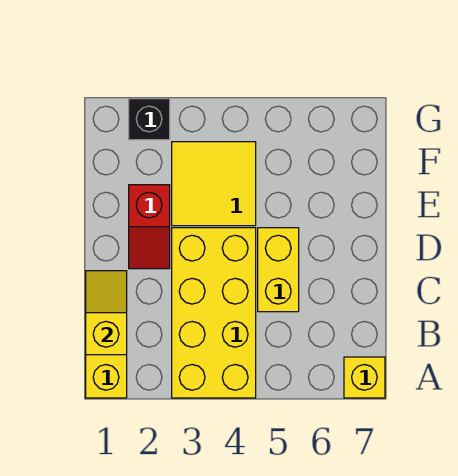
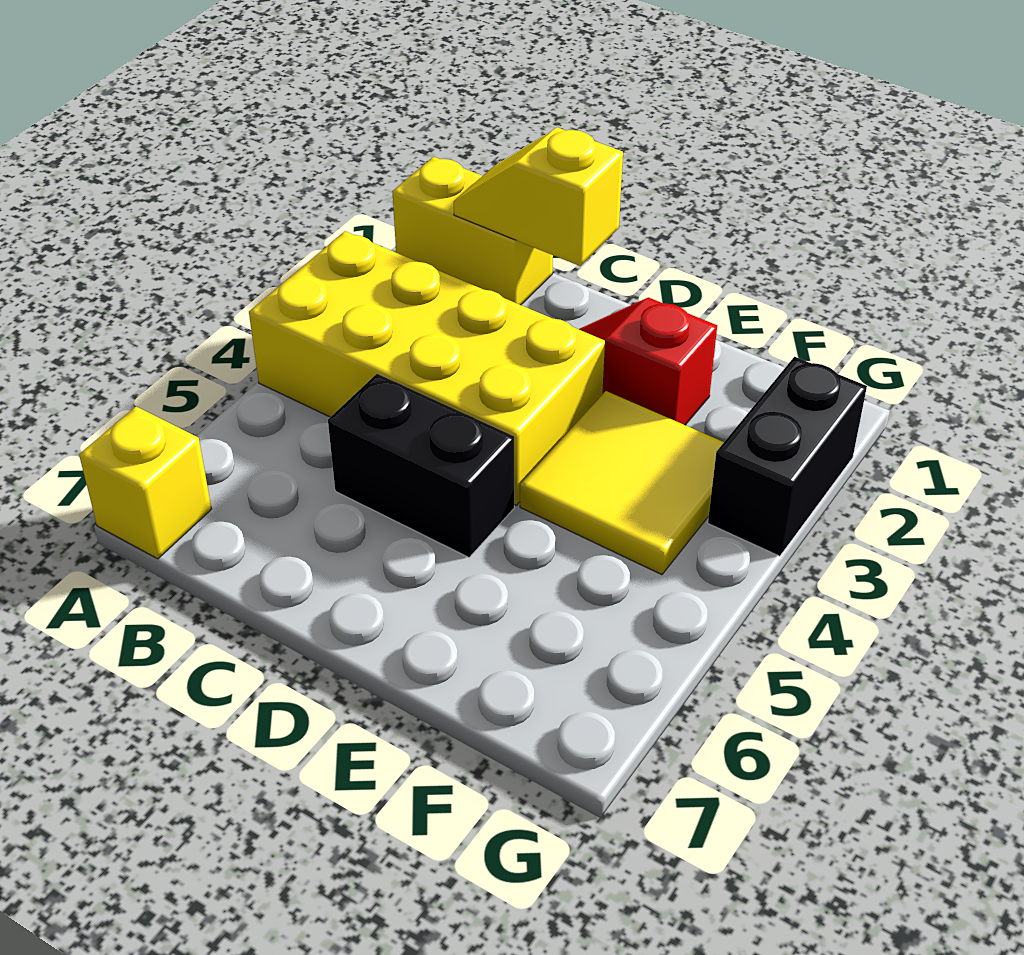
yellow 1x2 slope [86,271,127,355] -> yellow 1x2 slope turned to [454,127,623,266]
yellow 1x2 brick [258,228,299,312] -> black 1x2 brick [328,374,514,557]
black 1x1 brick [129,99,170,140] -> black 1x2 brick [708,357,867,556]

